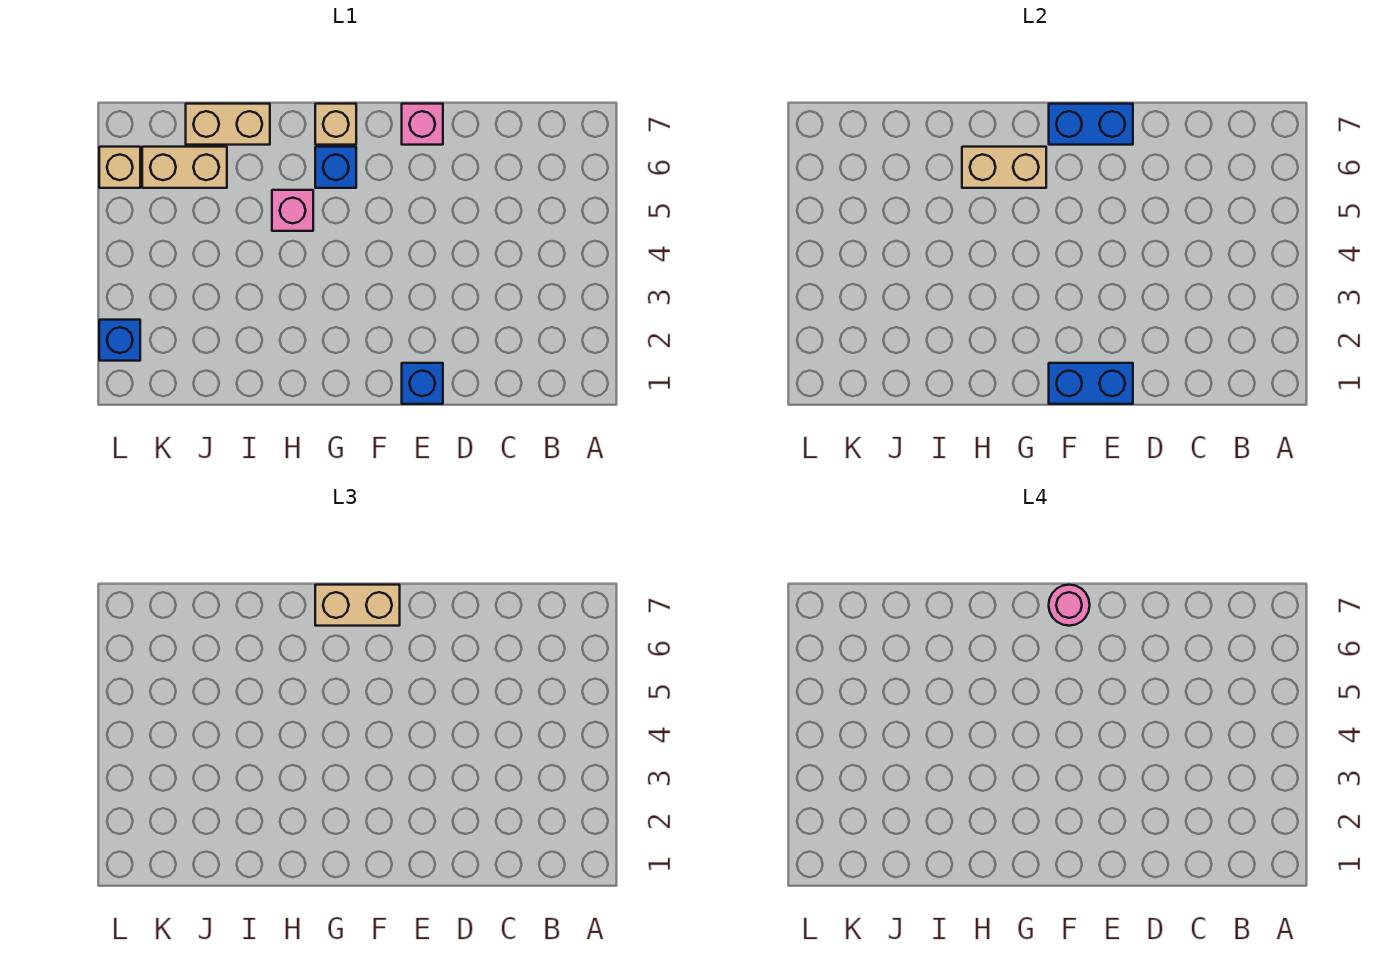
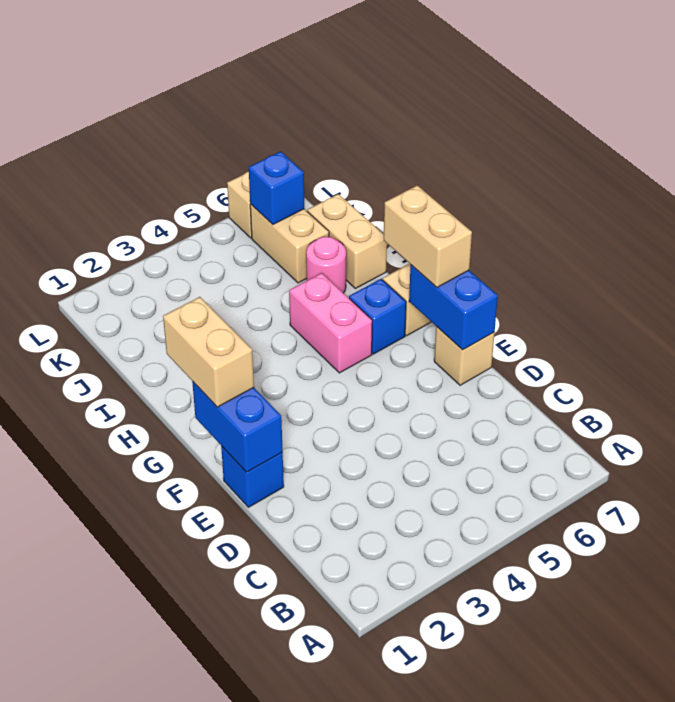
pink 1x1 brick [402,104,443,145] -> tan 1x1 brick [434,327,495,385]
pink 1x1 round brick [1049,585,1090,626] -> pink 1x1 round brick moved to [306,237,346,293]
tan 1x2 brick [962,147,1046,188] -> tan 1x2 brick moved to [163,297,254,407]
pink 1x1 brick [272,190,313,231] -> pink 1x2 brick [289,273,372,373]
blue 1x1 brick [99,320,140,361] -> blue 1x1 brick moved to [249,152,304,224]

